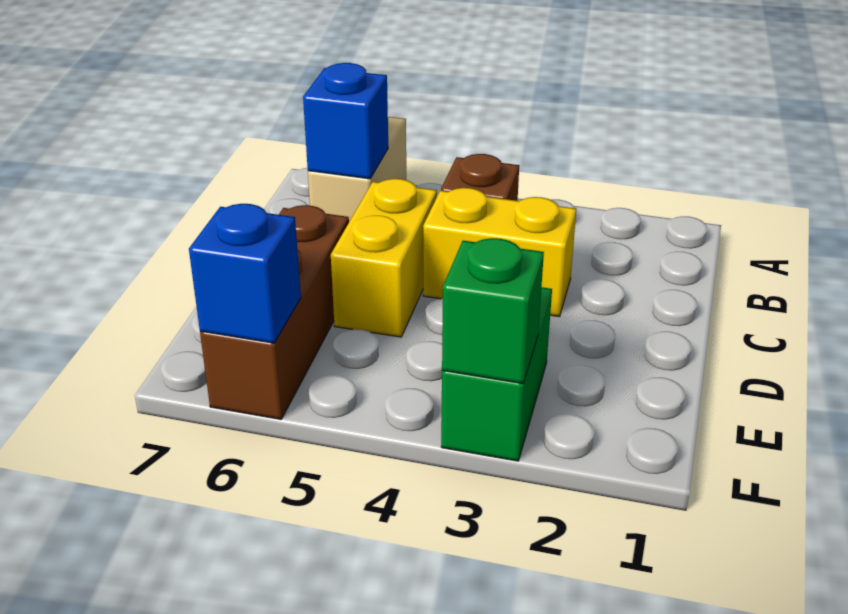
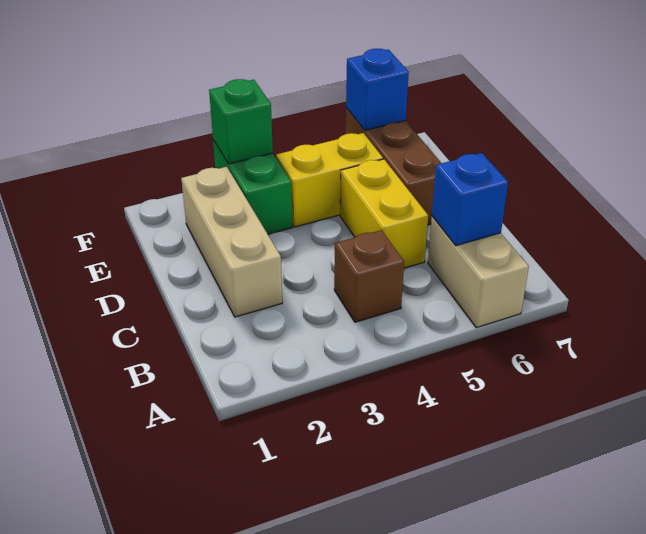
none -> tan 1x3 brick [181,167,282,317]
yellow 1x2 brick [423,188,576,317] -> yellow 1x2 brick moved to [276,133,383,227]

